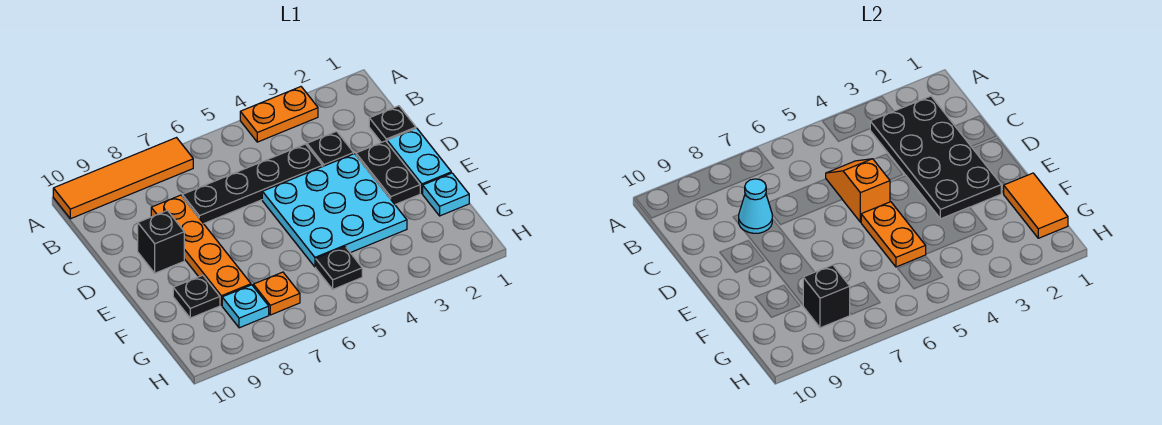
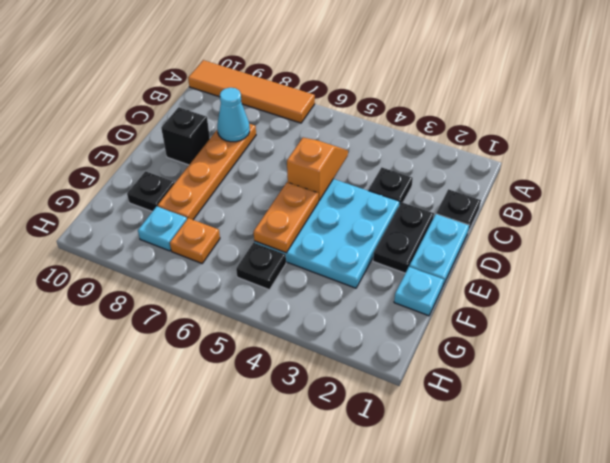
orange 1x2 plate [240,87,318,142] -> none
black 2x4 plate [870,96,1001,219] -> none
black 1x4 plate [182,144,322,224] -> none
orange 1x2 tile [1004,173,1068,238] -> none
black 1x1 brick [803,265,850,328] -> none

